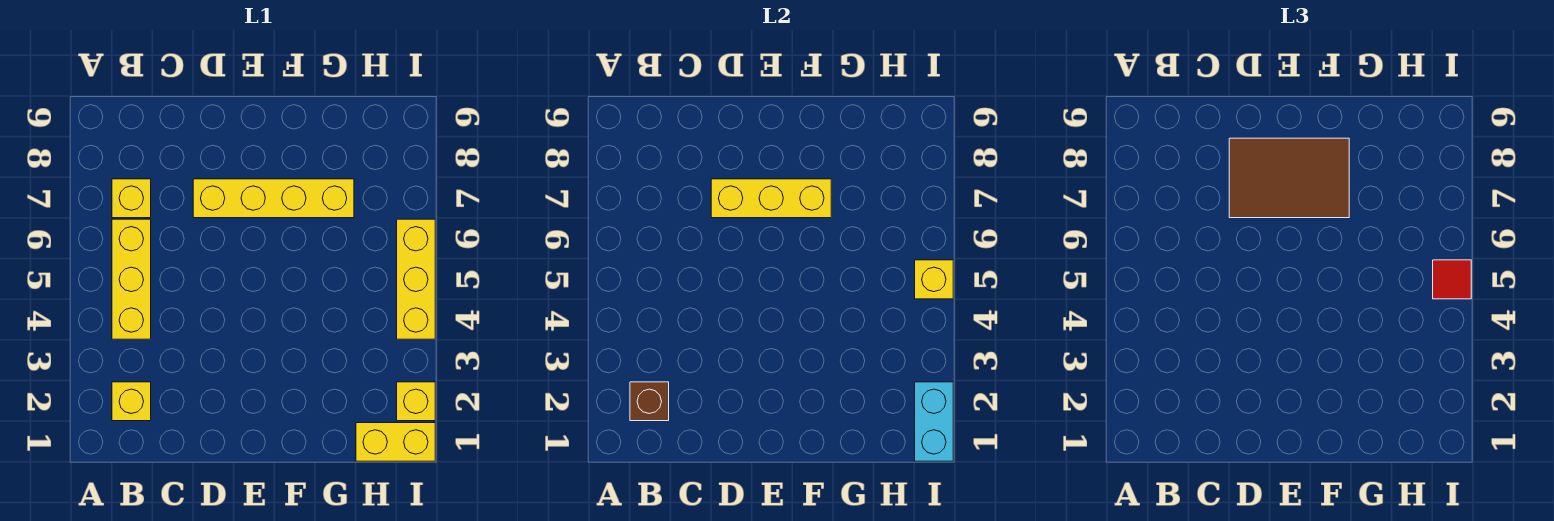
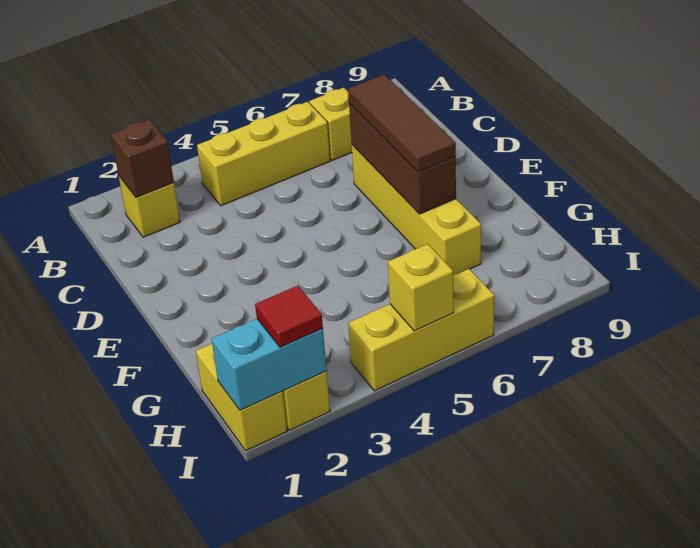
yellow 1x3 brick [711,179,831,218] -> brown 1x3 brick [349,103,456,214]
brown 2x3 tile [1229,138,1349,218] -> brown 1x3 tile [348,74,456,172]
red 1x1 tile [1433,260,1471,299] -> red 1x1 tile moved to [255,286,323,347]

